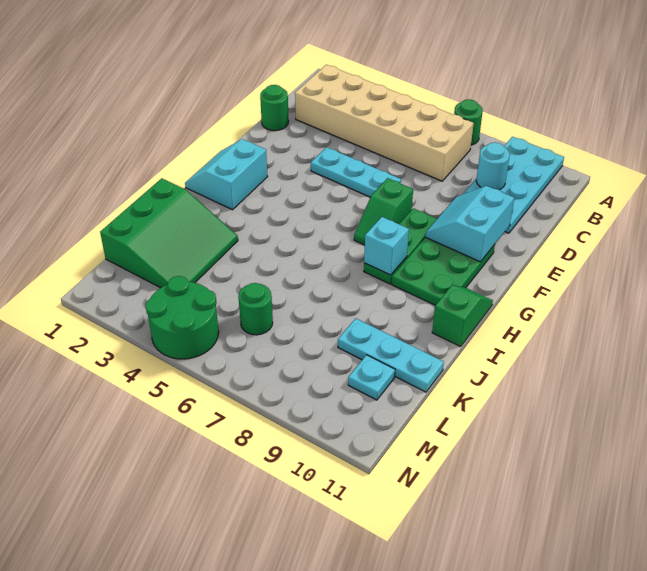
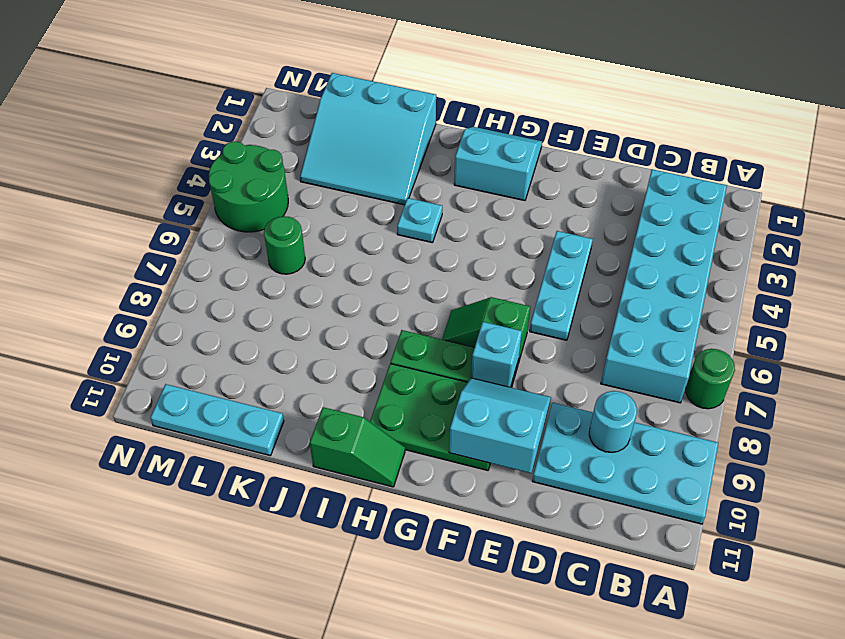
tan 2x6 brick [295,65,474,181] -> cyan 2x6 brick [601,169,727,403]
green 1x1 round brick [260,85,289,131] -> none
cyan 1x1 brick [364,217,409,275] -> cyan 1x1 brick moved to [471,322,522,387]
green 3x3 slope [100,178,238,288] -> cyan 3x3 slope [300,73,436,205]
cyan 1x3 plate [338,319,444,392] -> cyan 1x3 plate turned to [150,384,284,456]
cyan 1x1 plate [348,355,395,400] -> cyan 1x1 plate moved to [397,198,442,243]

